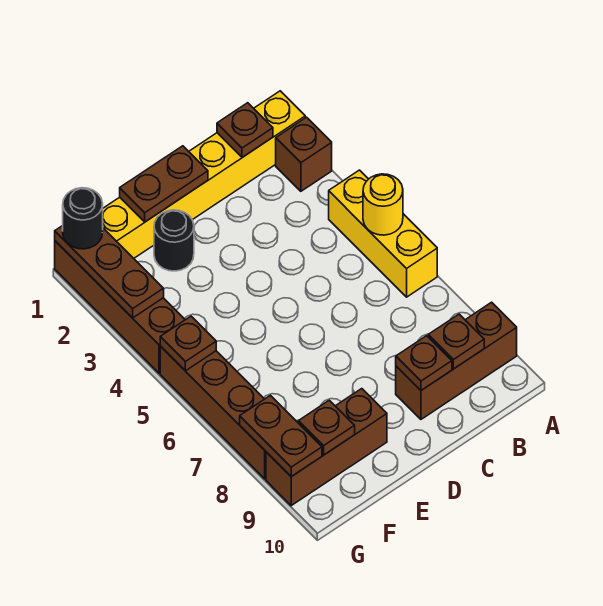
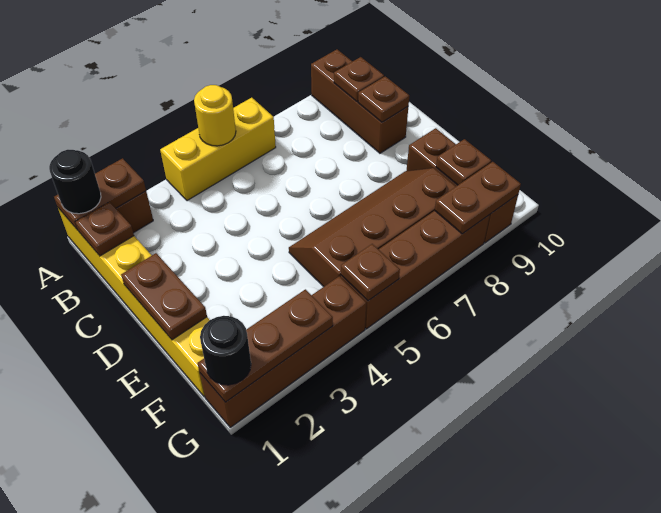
none -> brown 1x2 plate [54,158,146,230]
black 1x1 round brick [154,210,194,271] -> black 1x1 round brick moved to [49,150,101,214]
none -> brown 2x4 slope [289,168,456,287]

